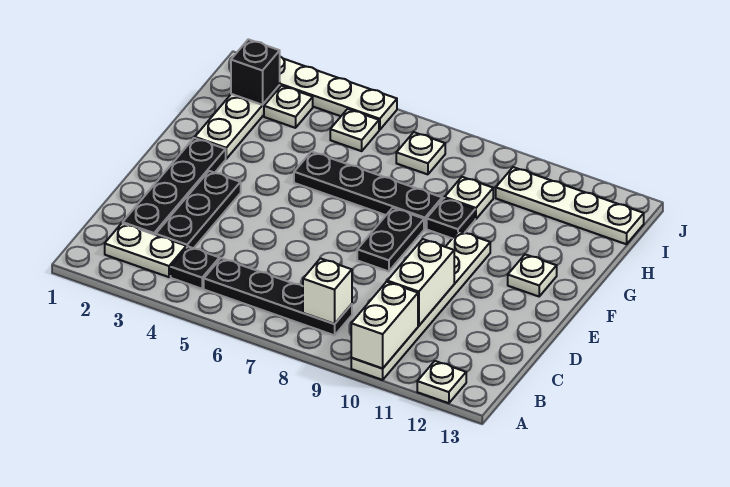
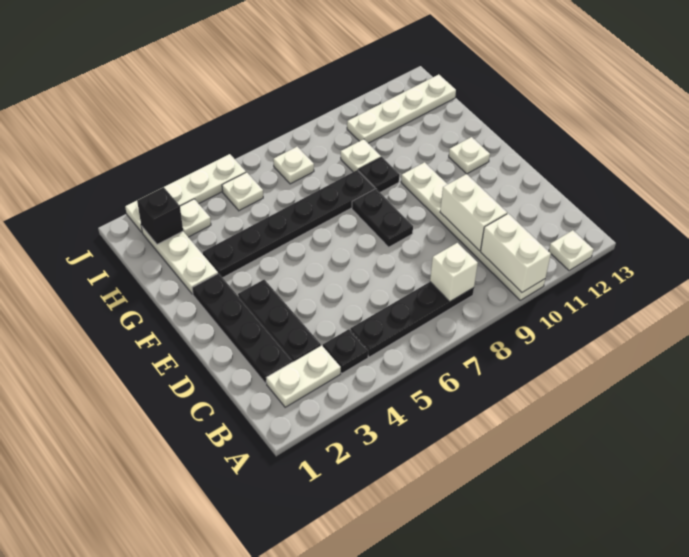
black 1x4 plate [294,152,442,229] -> black 1x6 plate [203,170,375,278]

